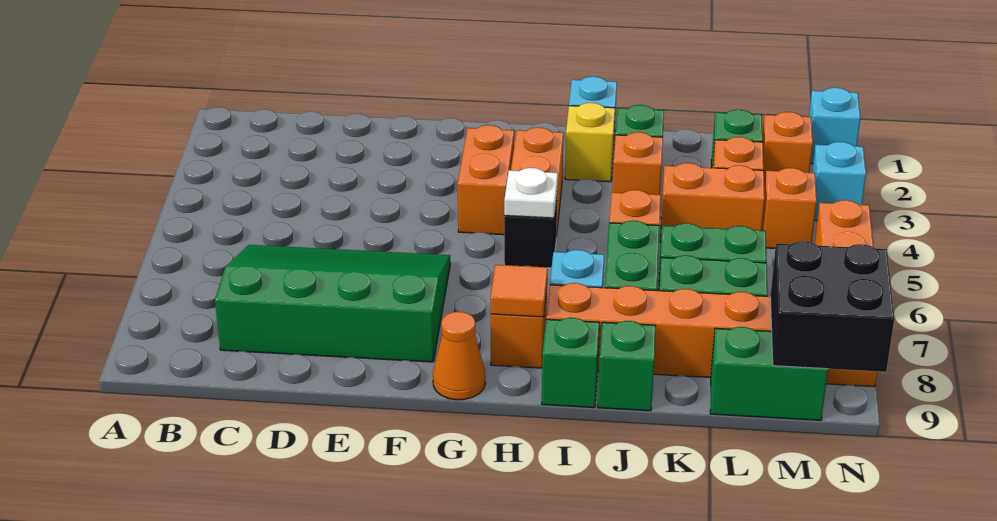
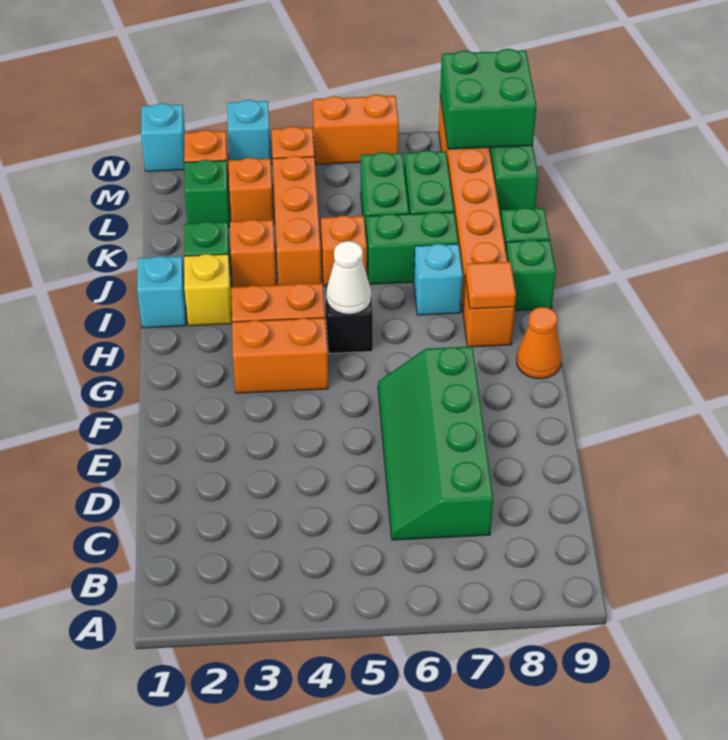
green 3x4 slope [215,245,450,362] -> green 2x4 slope [378,346,493,540]
white 1x1 plate [504,168,558,218] -> white 1x1 cone [326,241,371,314]
orange 1x2 brick [660,163,765,242] -> orange 1x3 brick [273,156,322,285]
black 2x2 brick [770,241,894,372] -> green 2x2 brick [440,49,536,149]

